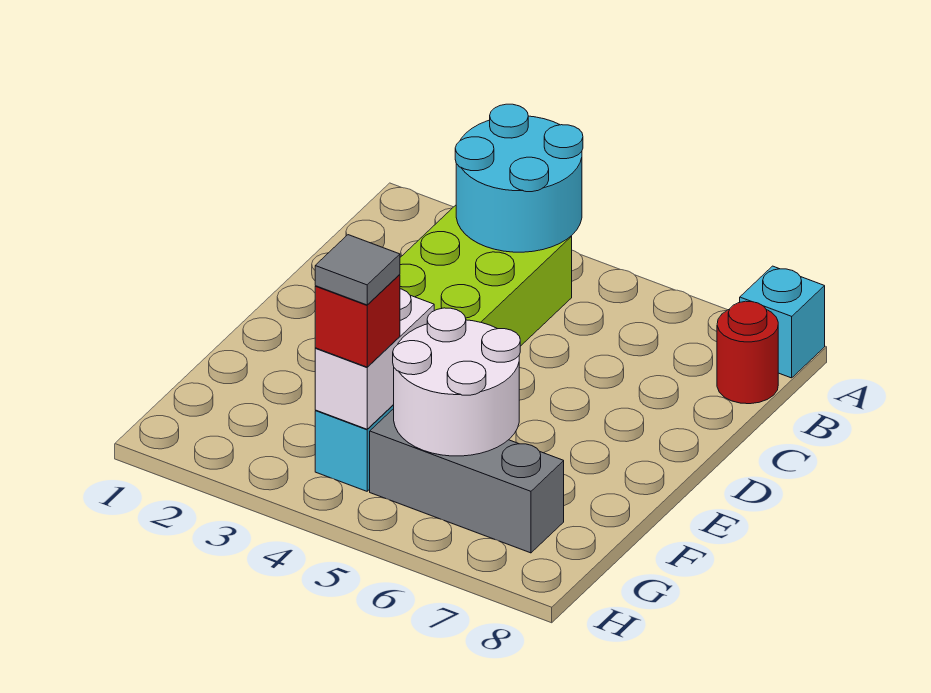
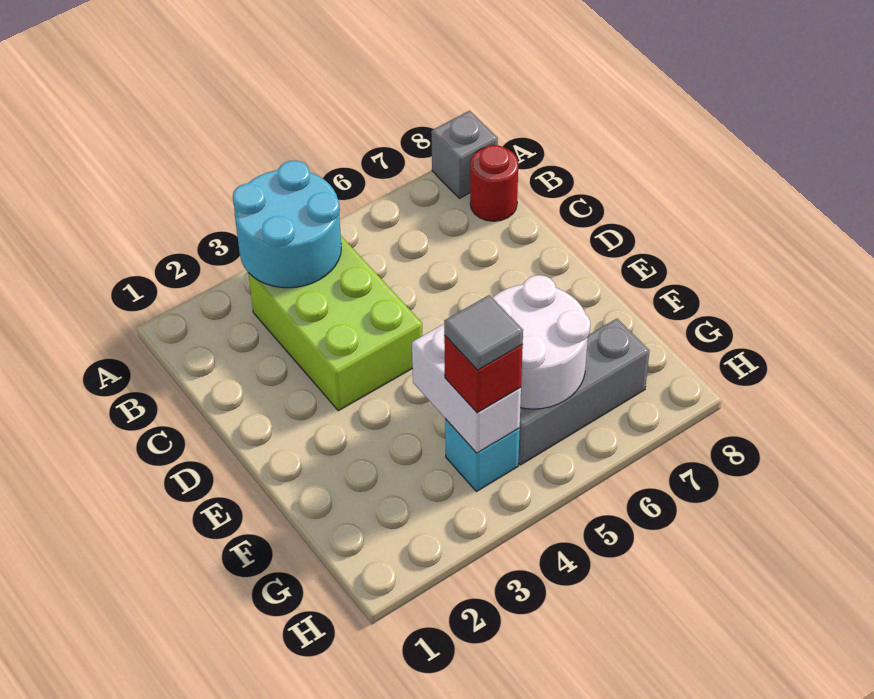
cyan 1x1 brick [740,266,825,378] -> grey 1x1 brick [431,111,498,198]

